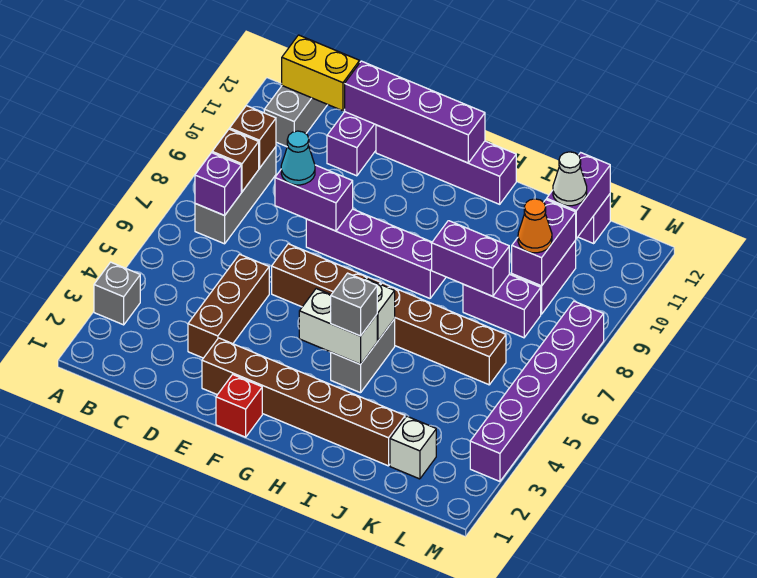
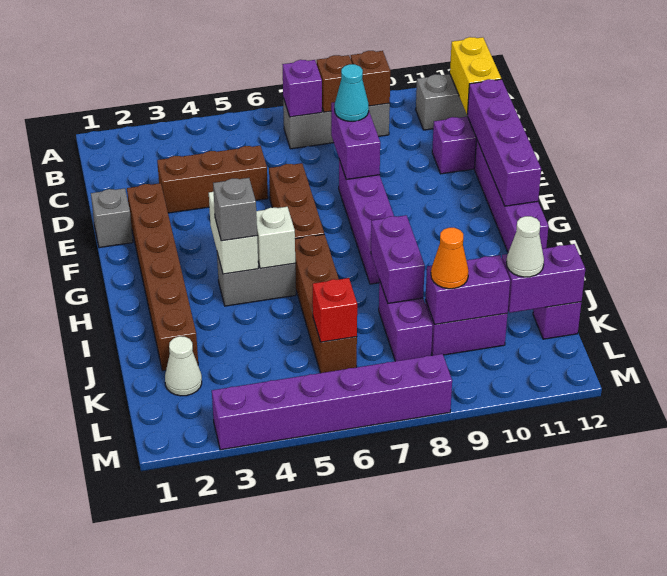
grey 1x1 brick [94,262,140,325] -> grey 1x1 brick moved to [91,188,133,248]
red 1x1 brick [216,375,262,437] -> red 1x1 brick moved to [313,278,357,342]
white 1x1 brick [390,416,436,479] -> white 1x1 cone [165,336,202,396]

